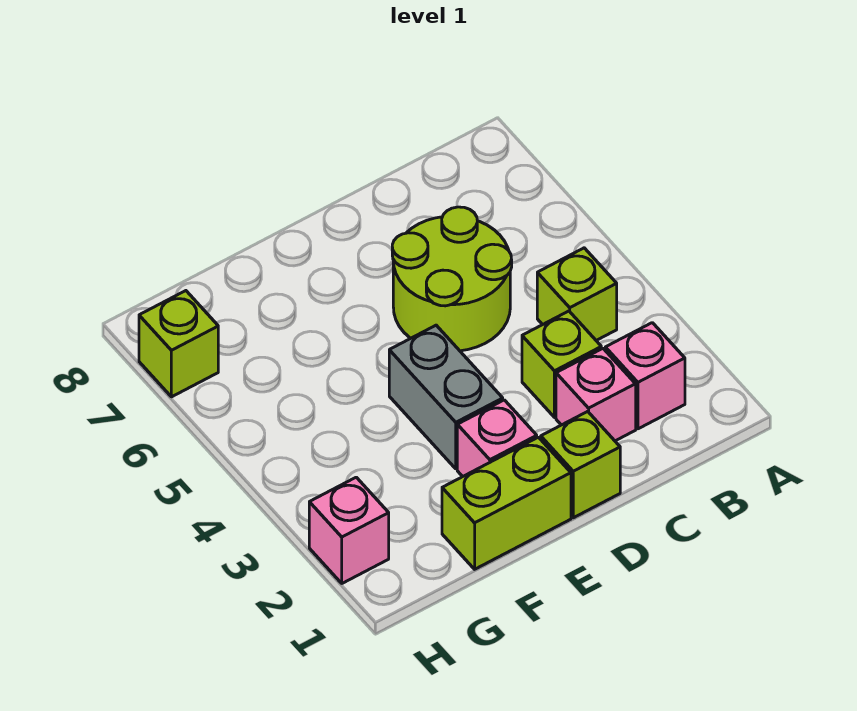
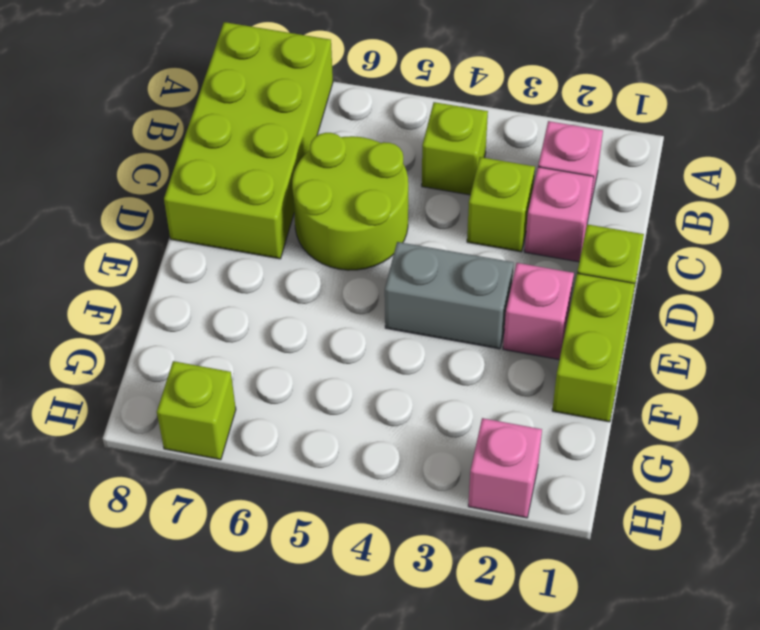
none -> lime 2x4 brick [164,22,333,259]

